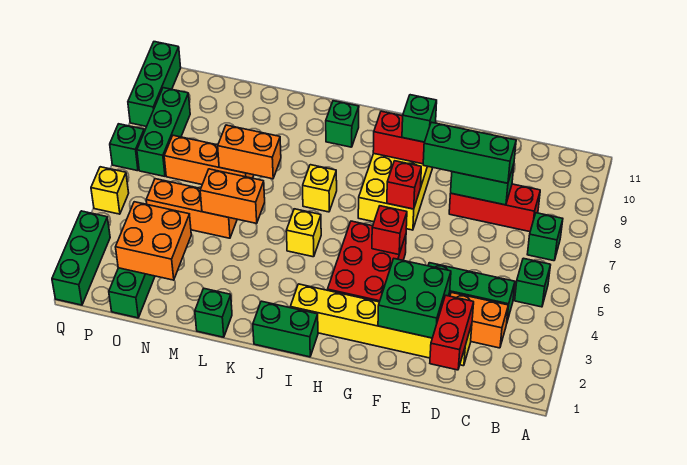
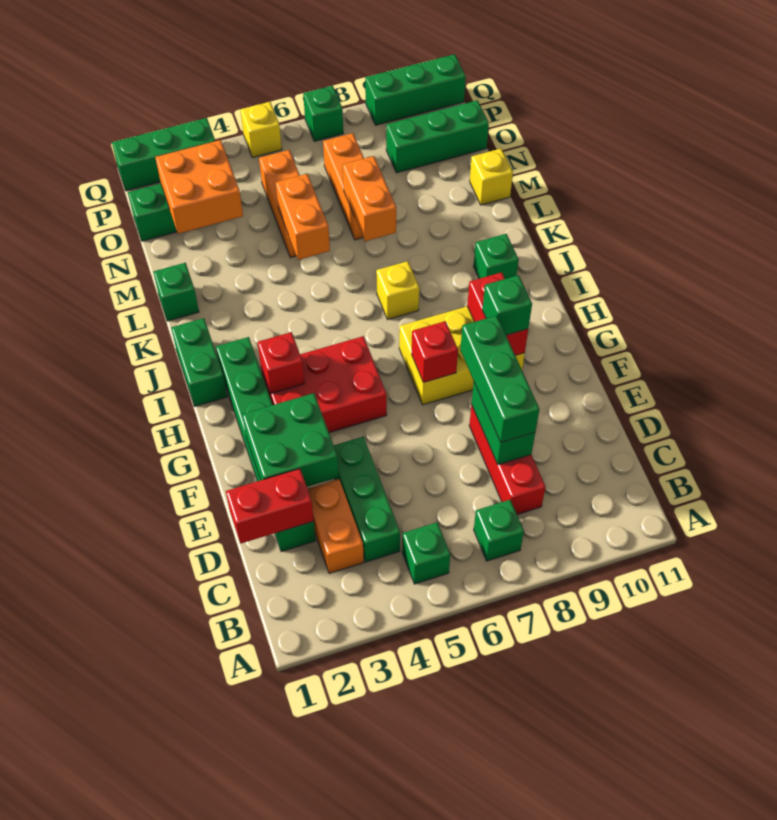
yellow 1x6 brick [290,284,472,366] -> green 1x6 brick [216,337,316,552]
red 1x1 brick [372,206,407,255] -> red 1x1 brick moved to [258,332,305,394]
yellow 1x1 brick [286,209,321,257] -> yellow 1x1 brick moved to [470,149,513,205]
green 1x3 brick [137,88,190,176] -> green 1x3 brick moved to [386,100,489,173]

